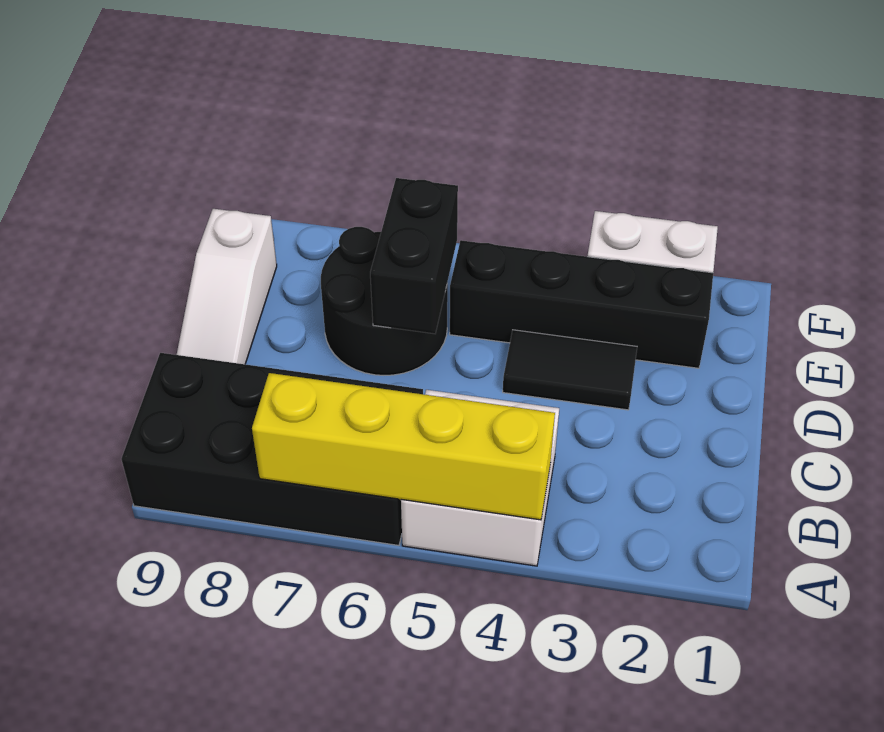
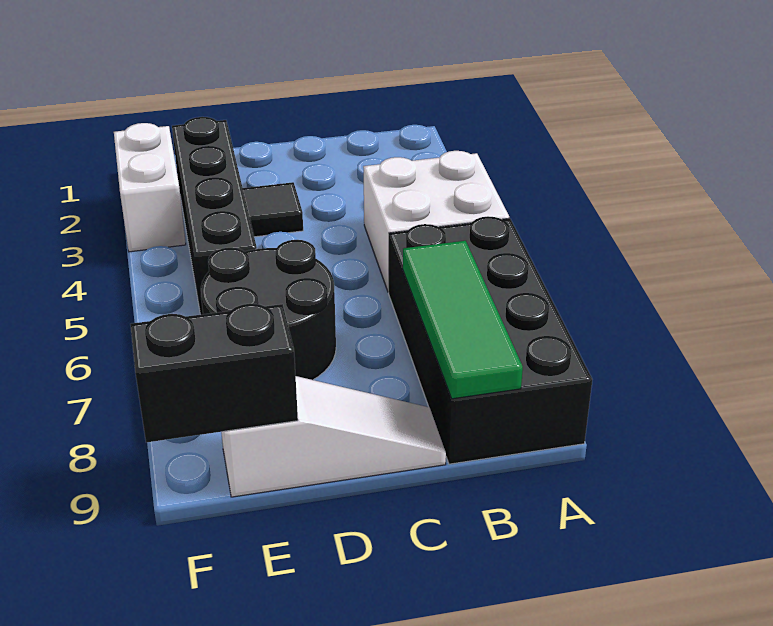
yellow 1x4 brick [252,373,555,520] -> none
none -> green 1x3 tile [403,241,523,399]
black 1x2 tile [503,330,637,410] -> black 1x1 tile [243,182,303,237]
black 1x2 brick [370,178,458,334] -> black 1x2 brick moved to [130,304,298,442]

